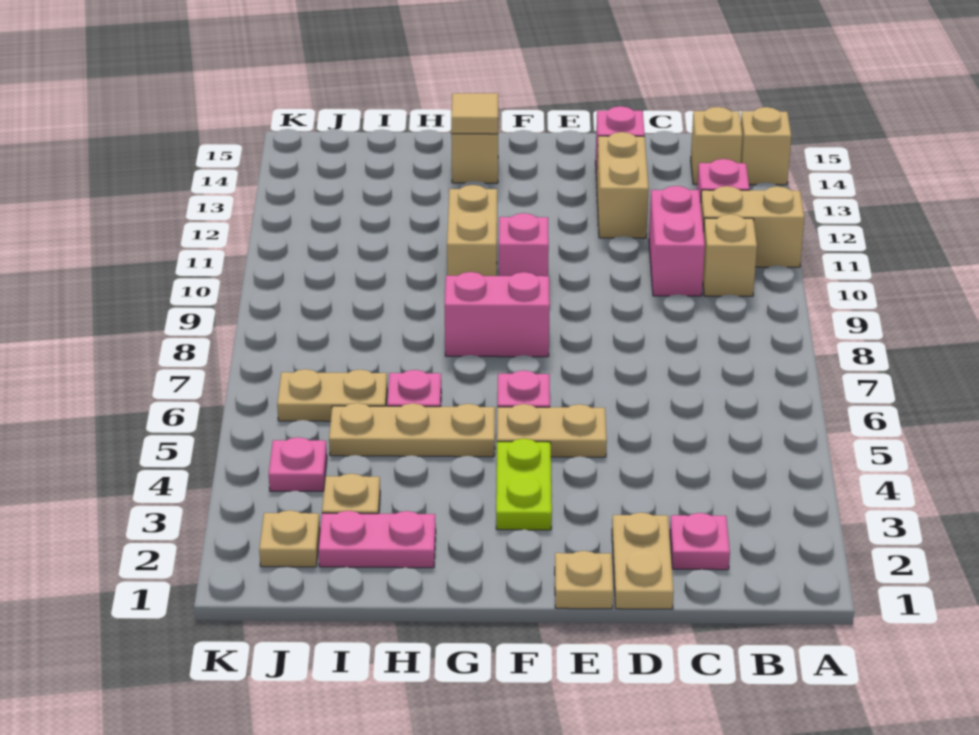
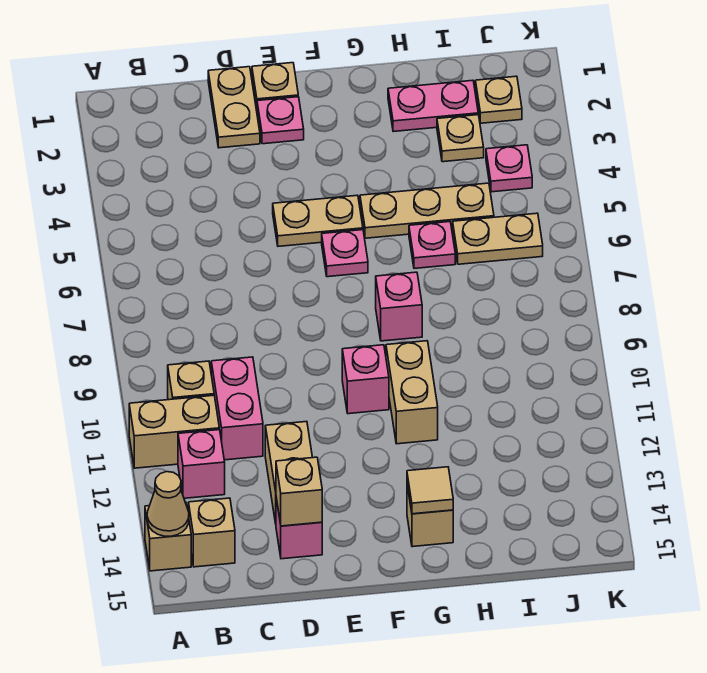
none -> tan 1x1 cone [147,472,189,536]
pink 1x1 plate [670,513,730,570] -> pink 1x1 plate moved to [257,97,304,144]
none -> tan 1x1 brick [276,457,322,526]
lime 1x2 plate [496,439,552,530] -> none
pink 1x2 brick [445,272,550,357] -> pink 1x1 brick [376,272,422,341]

